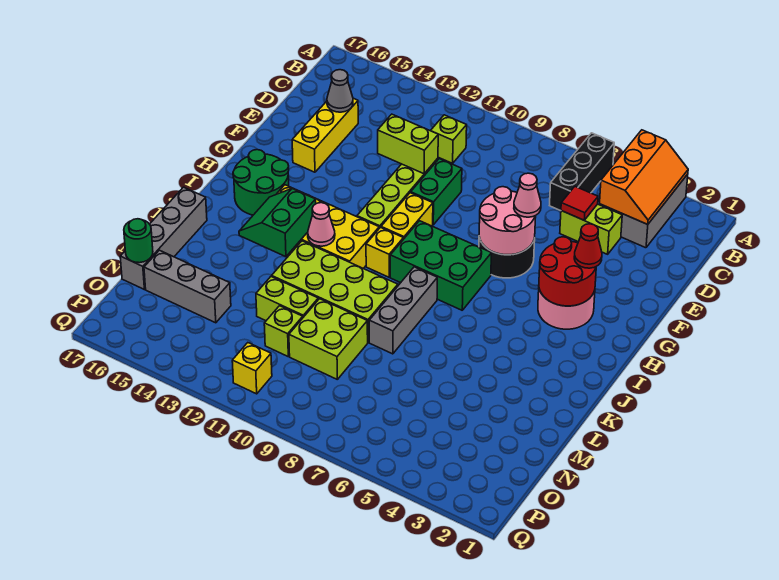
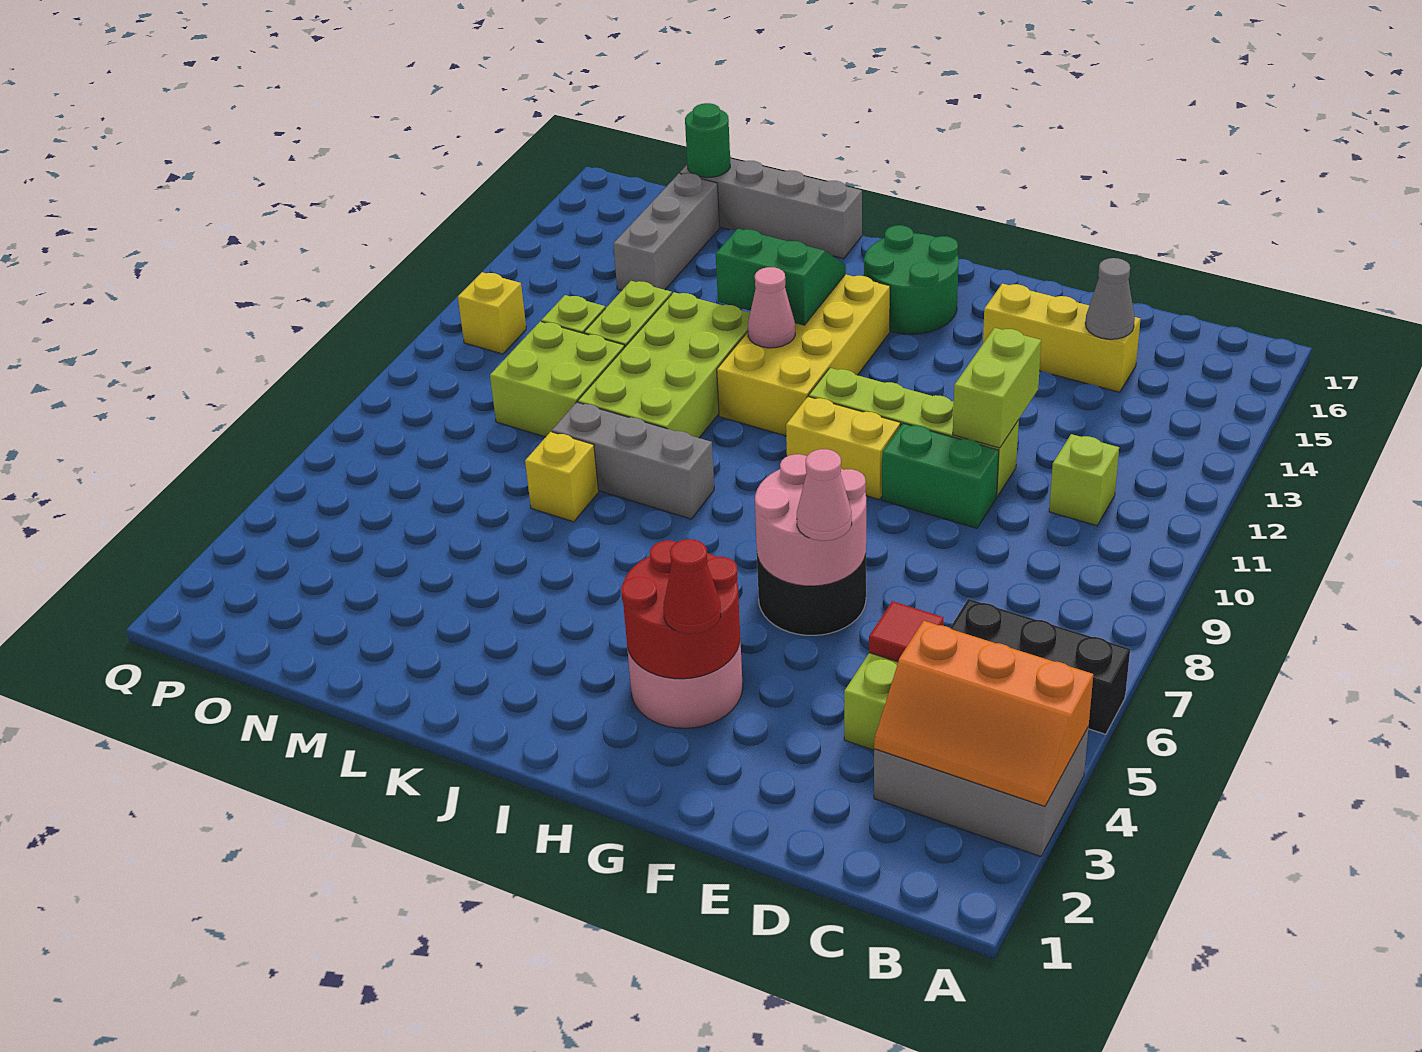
green 2x3 brick [390,221,492,310] -> none
yellow 1x1 brick [366,227,403,277] -> yellow 1x1 brick moved to [525,432,598,522]

